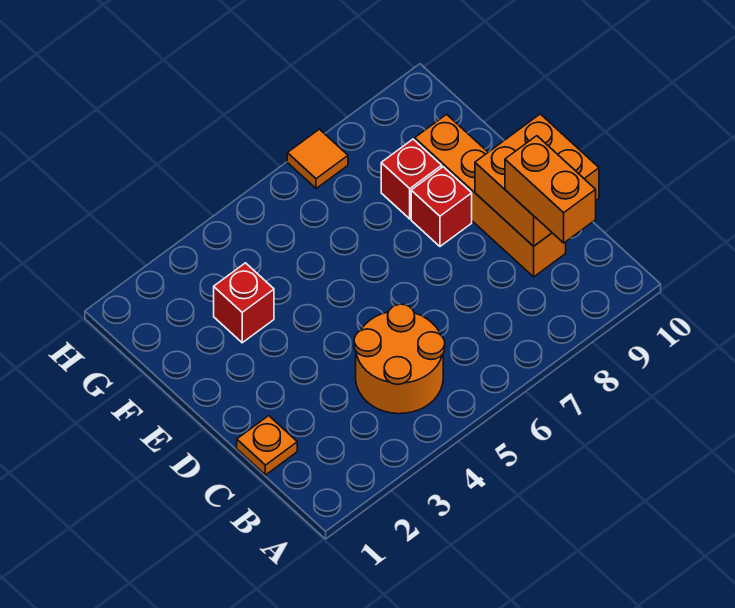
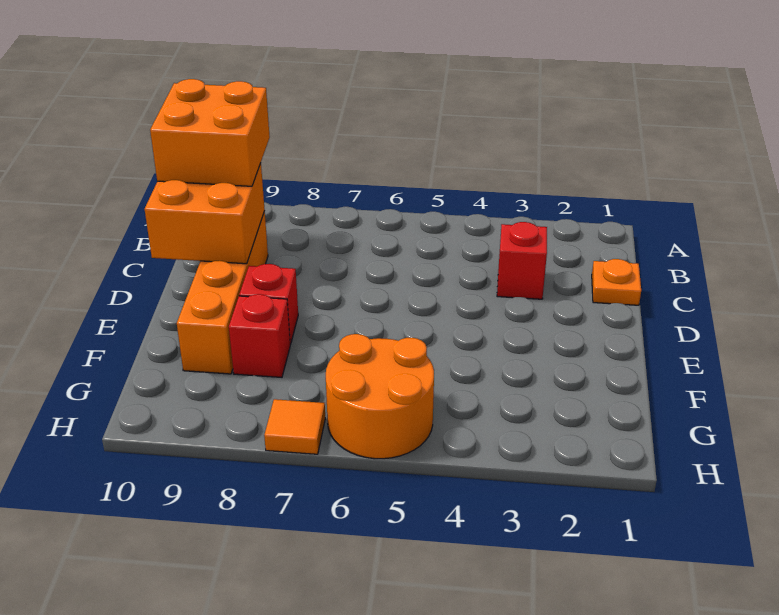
orange 2x2 round brick [354,304,445,414] -> orange 2x2 round brick moved to [326,334,434,459]
orange 1x2 brick [505,136,596,243] -> orange 2x2 brick [150,79,270,186]
red 1x1 brick [214,263,274,343] -> red 1x1 brick moved to [497,222,547,299]

